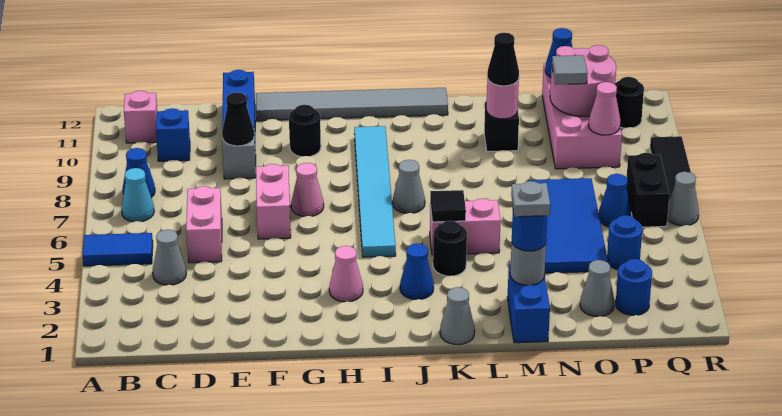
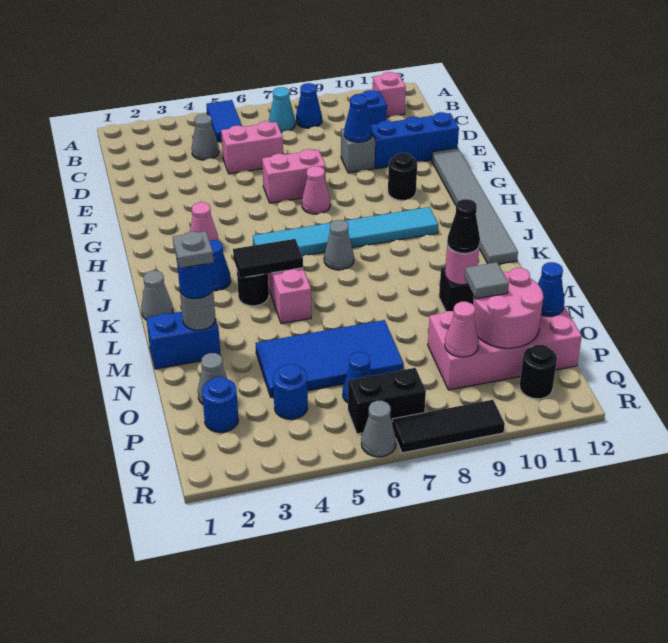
black 1x1 cone [222,92,254,146] -> blue 1x1 cone [344,95,372,142]
black 1x1 tile [430,190,466,222] -> black 1x2 tile [233,239,303,278]

